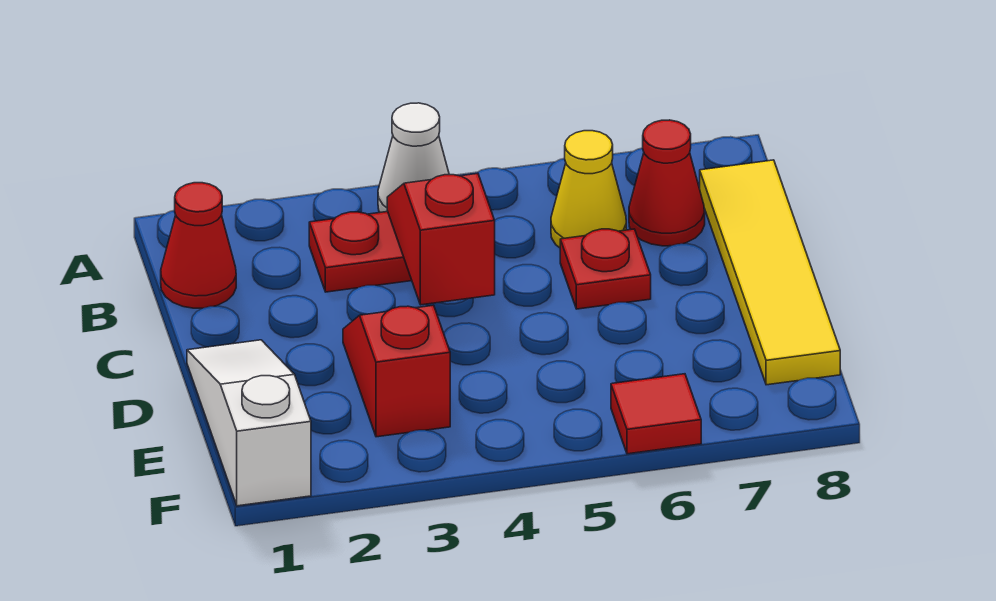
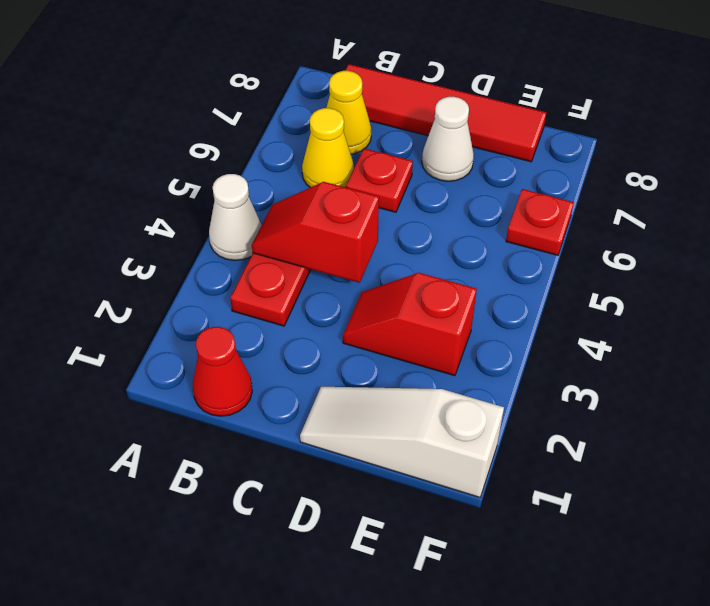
red 1x1 cone [629,120,705,246] -> yellow 1x1 cone [326,71,371,154]
yellow 1x4 tile [700,160,840,385] -> red 1x4 tile [345,64,546,162]
none -> white 1x1 cone [422,97,474,181]
red 1x1 tile [611,374,701,454] -> red 1x1 plate [506,189,574,255]

